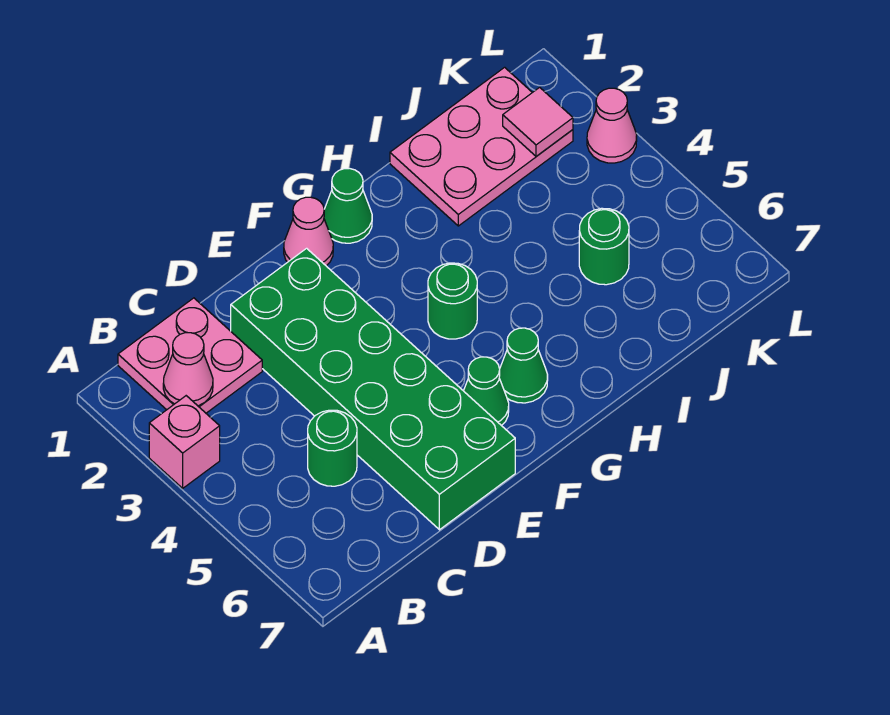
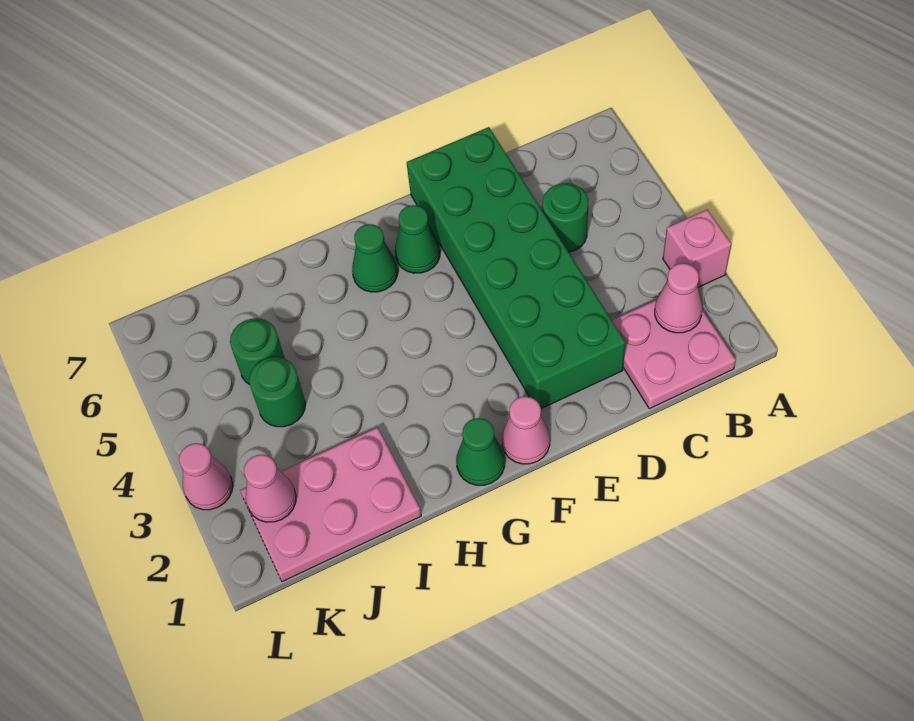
green 1x1 round brick [428,263,477,339] -> green 1x1 round brick moved to [249,357,305,427]
pink 1x1 tile [503,87,573,156] -> pink 1x1 cone [244,455,296,522]

